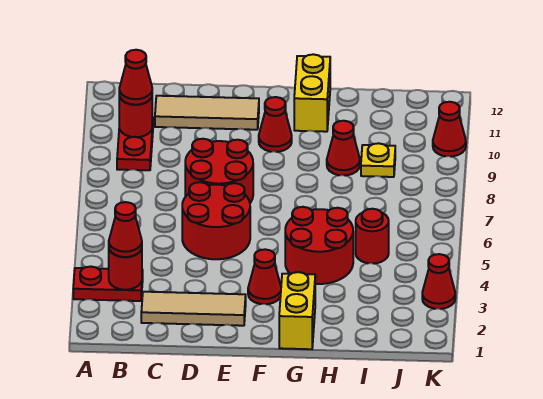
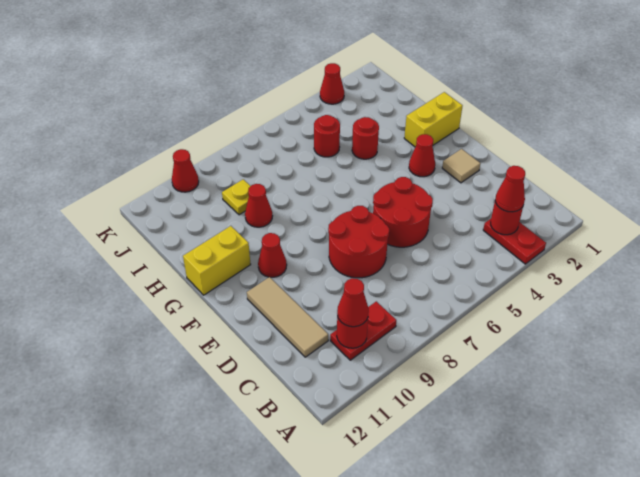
tan 1x3 tile [141,292,246,326] -> tan 1x1 tile [442,149,480,183]
red 2x2 round brick [285,207,353,284] -> red 1x1 round brick [352,117,379,159]

